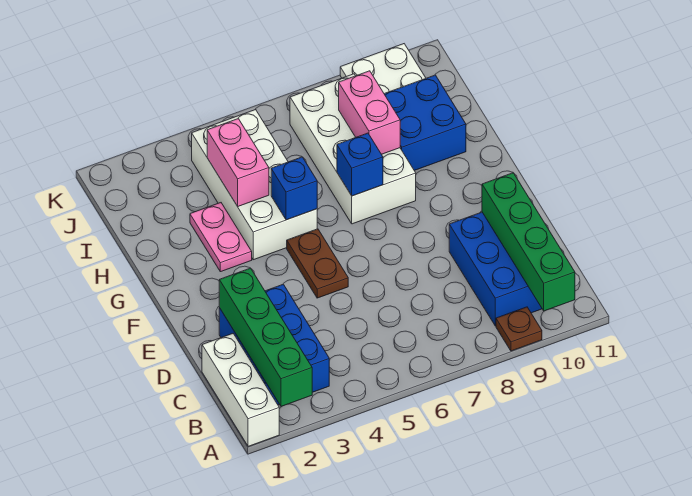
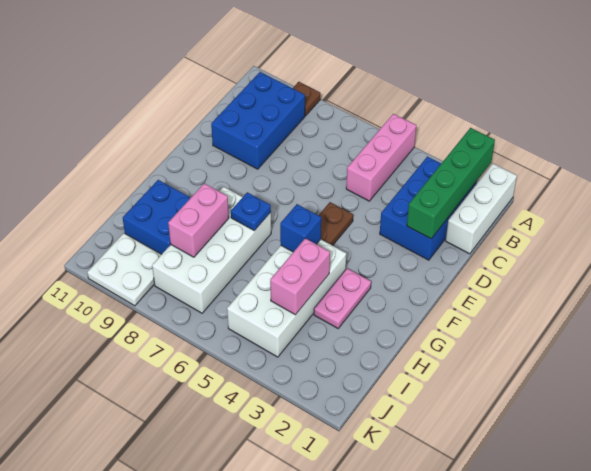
none -> pink 1x3 brick [346,114,416,201]
green 1x4 brick [482,173,575,311] -> none
blue 1x1 brick [337,133,383,196] -> blue 1x1 plate [231,192,271,231]

